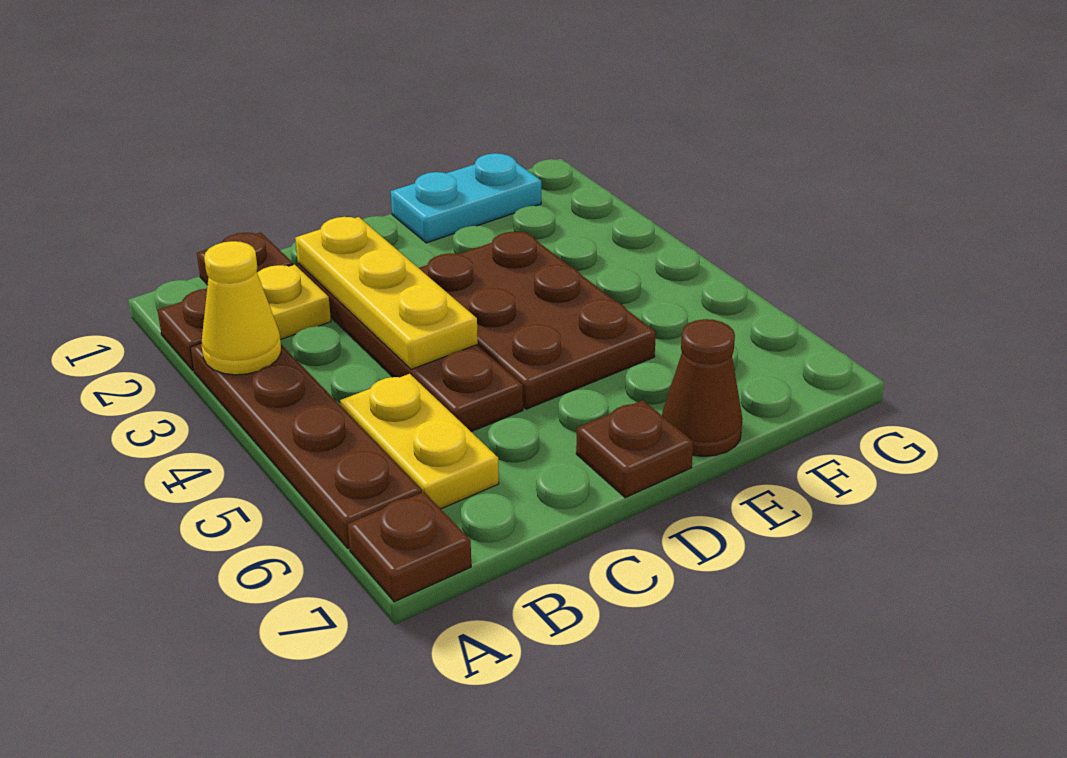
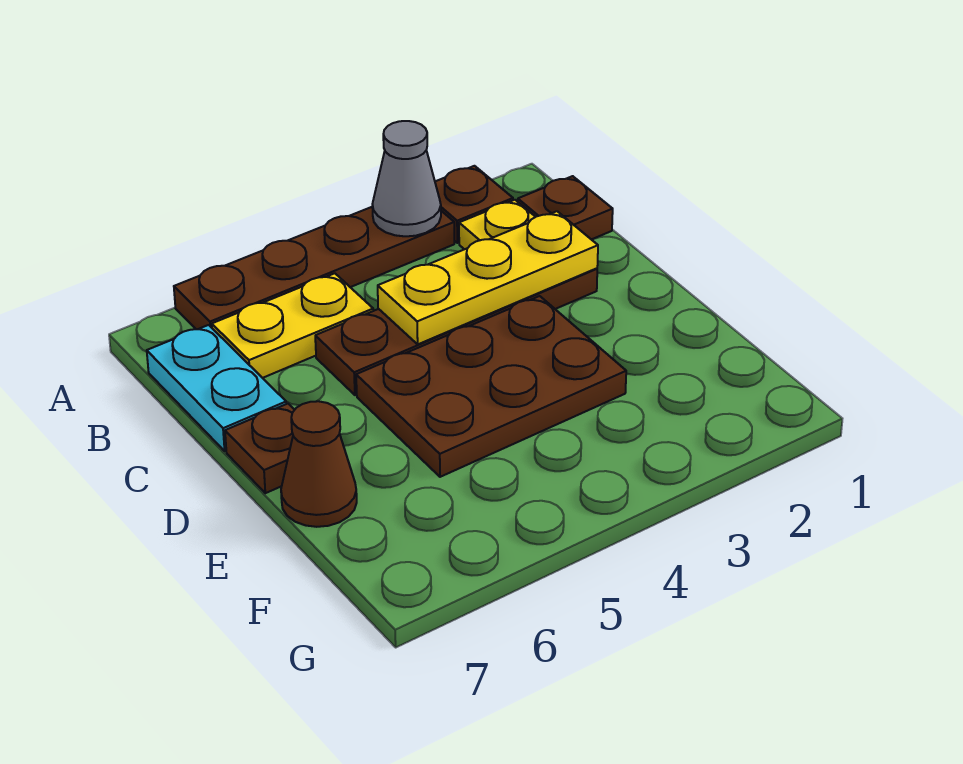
yellow 1x1 cone [201,241,281,375] -> grey 1x1 cone [372,121,441,236]
brown 1x1 plate [348,492,471,602] -> none
cyan 1x2 plate [391,153,541,243] -> cyan 1x2 plate moved to [147,325,286,451]

